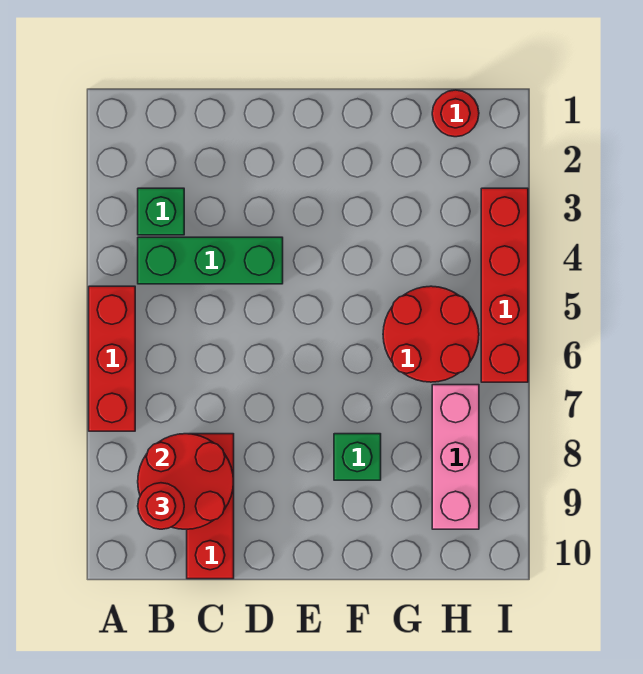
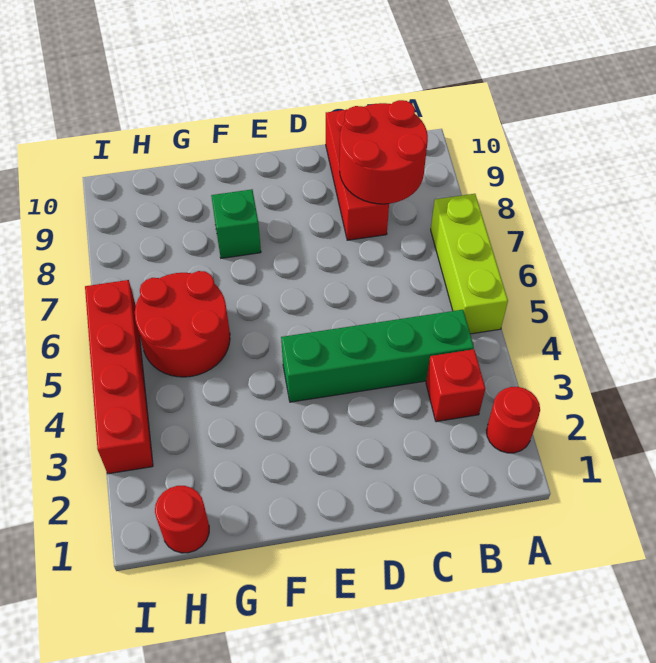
red 1x3 brick [89,286,135,431] -> lime 1x3 brick [431,194,508,334]
green 1x1 brick [138,188,184,235] -> red 1x1 brick [426,349,485,422]
green 1x3 brick [138,237,283,284] -> green 1x4 brick [281,310,474,402]
red 1x1 round brick [138,483,184,529] -> red 1x1 round brick moved to [486,387,540,453]
pink 1x3 brick [432,385,479,529] -> none

